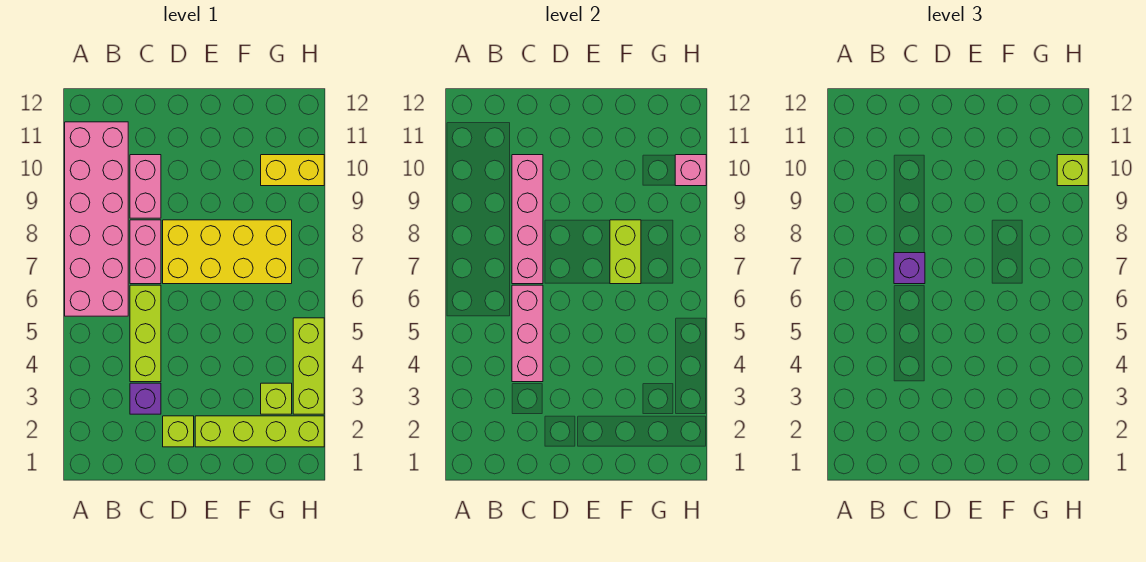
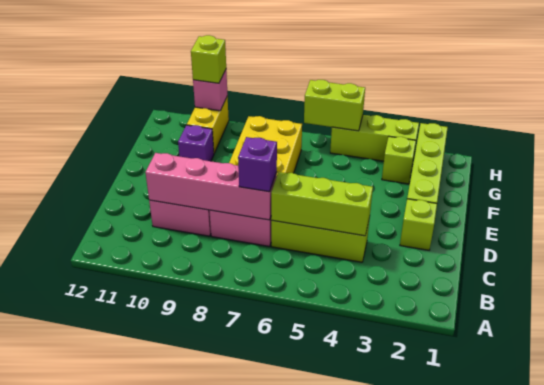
pink 2x6 brick [65,122,128,316] -> none
purple 1x1 brick [130,383,161,414] -> purple 1x1 brick moved to [178,125,214,161]
pink 1x3 brick [512,285,543,382] -> lime 1x3 brick [271,172,373,236]
lime 1x2 brick [610,220,641,284] -> lime 1x2 brick moved to [304,80,365,131]

